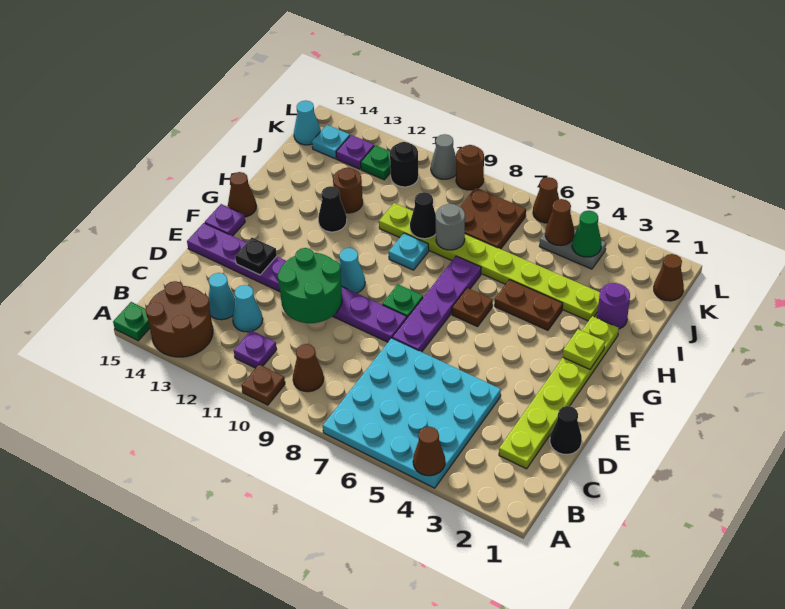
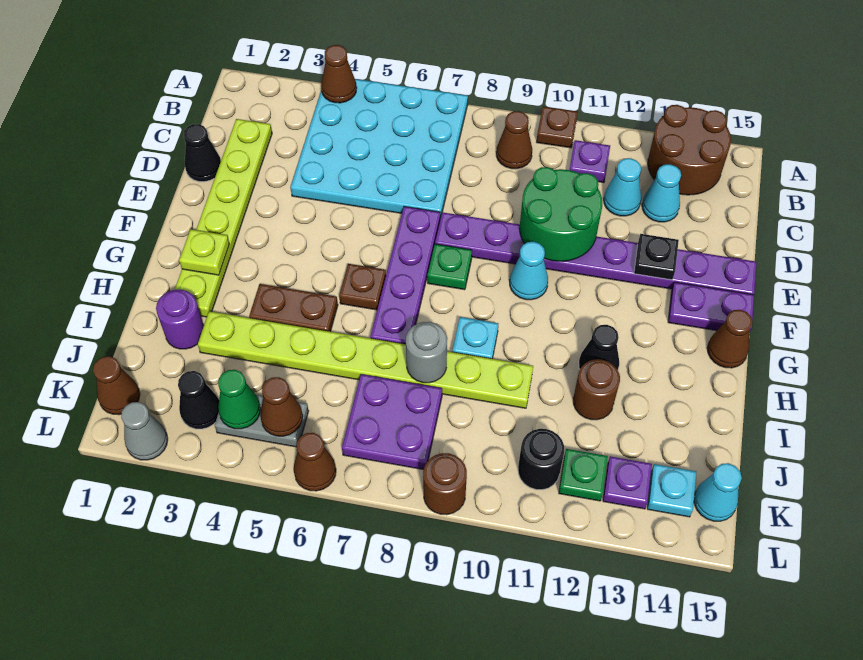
green 1x1 plate [113,302,150,341] -> none
purple 1x1 plate [205,204,245,236] -> purple 1x2 plate [668,282,754,333]
black 1x1 cone [410,192,436,239] -> black 1x1 cone moved to [178,371,219,429]
brown 2x2 plate [460,188,526,249] -> purple 2x2 plate [342,374,442,470]
grey 1x1 cone [431,134,456,179] -> grey 1x1 cone moved to [121,402,168,460]

